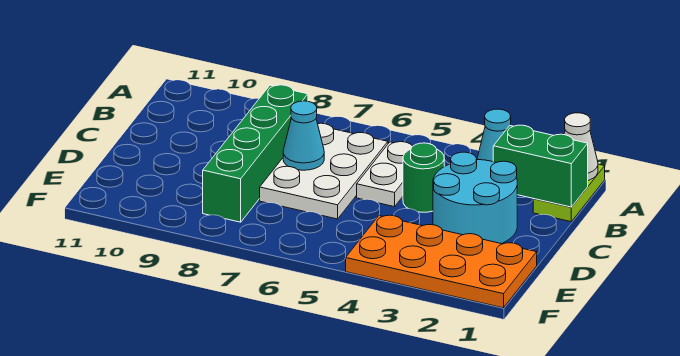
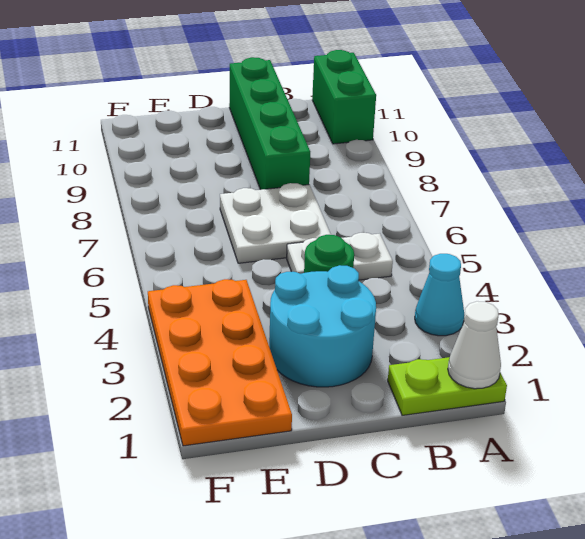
green 1x2 brick [493,125,588,207] -> green 1x2 brick moved to [312,50,376,144]
white 2x3 plate [260,123,388,219] -> white 2x2 plate [220,183,331,263]
green 1x4 brick [203,85,308,222] -> green 1x4 brick turned to [229,57,310,190]
cyan 1x1 cone [283,101,324,170] -> none

